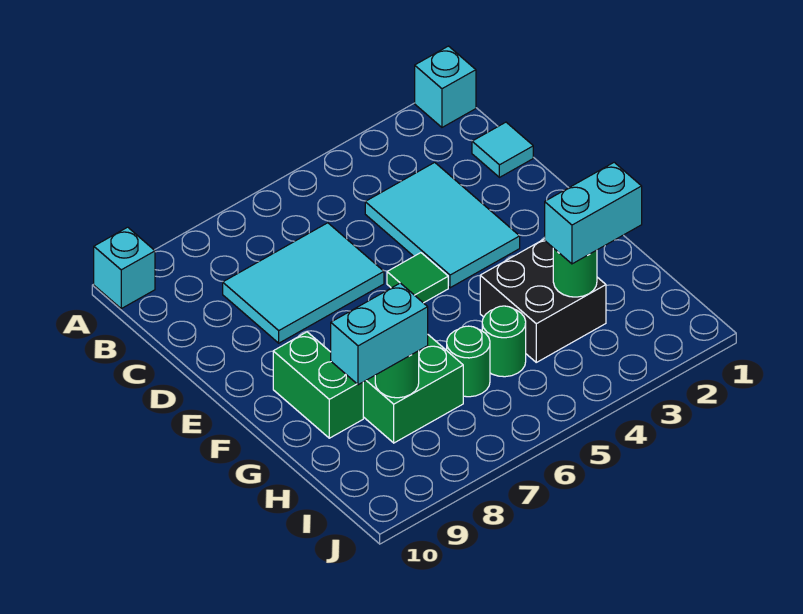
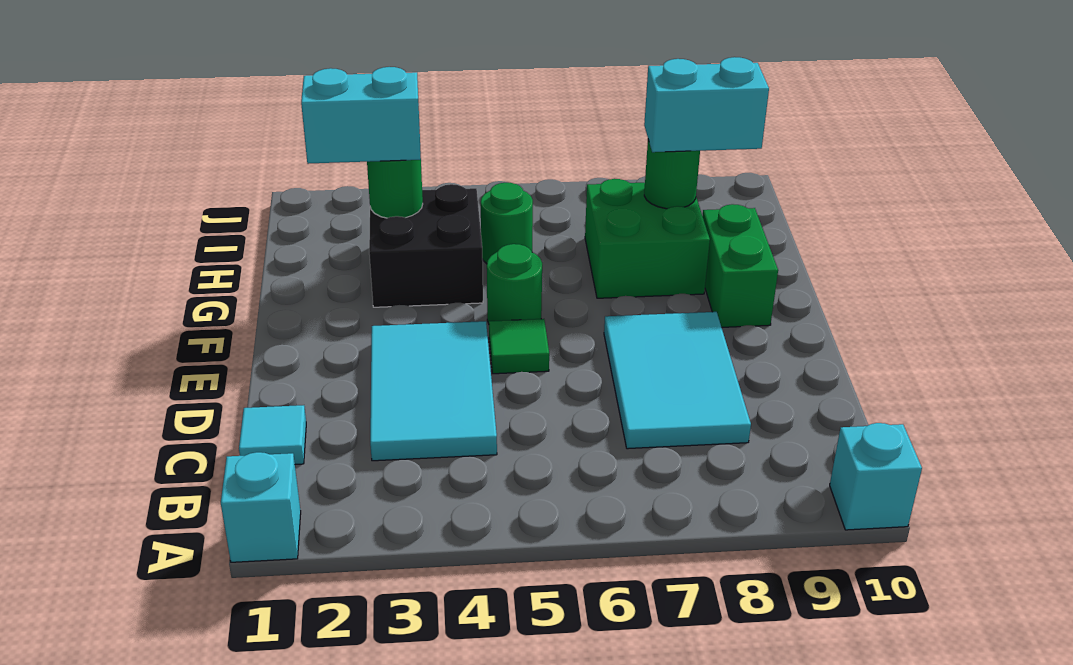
cyan 2x3 tile [223,223,384,343] -> cyan 2x3 tile turned to [604,312,751,449]
green 1x1 round brick [447,326,490,397] -> green 1x1 round brick moved to [487,244,542,324]

